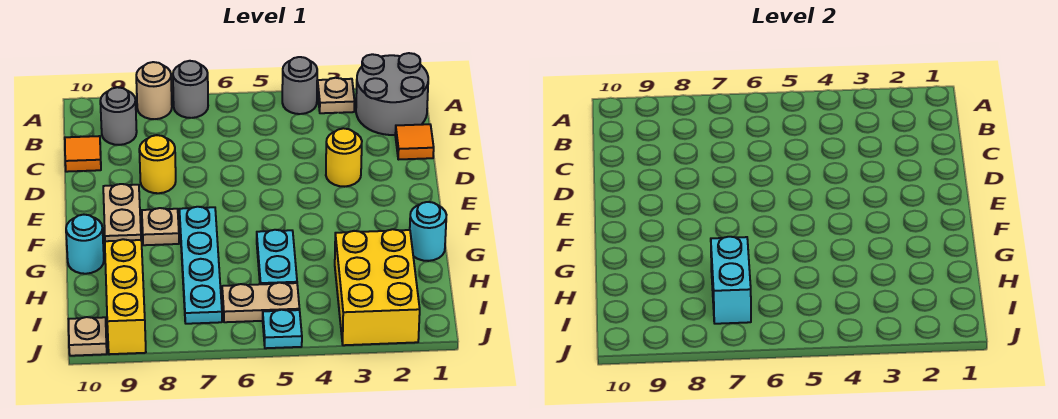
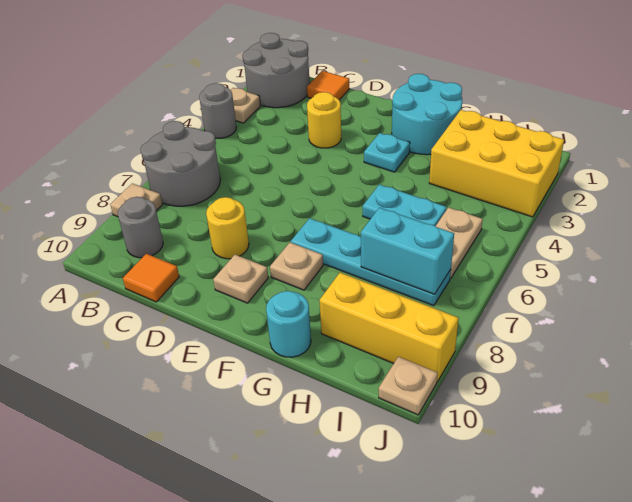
grey 1x1 round brick [173,61,208,118] -> grey 2x2 round brick [140,121,220,206]
tan 1x1 round brick [136,62,172,119] -> tan 1x1 plate [110,183,163,217]
tan 1x2 plate [103,184,141,241] -> tan 1x1 plate [213,255,268,303]
cyan 1x1 round brick [410,202,446,261] -> cyan 2x2 round brick [392,74,462,155]
cyan 1x1 plate [263,310,302,348] -> cyan 1x1 plate moved to [364,133,410,172]

